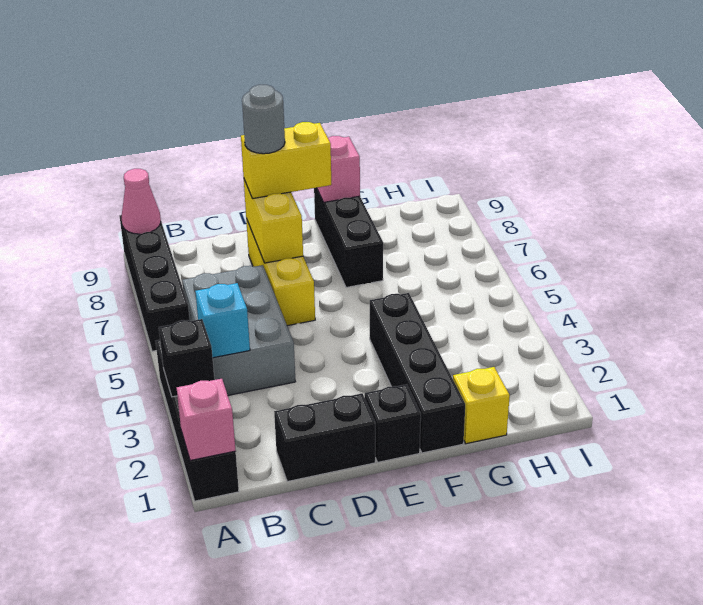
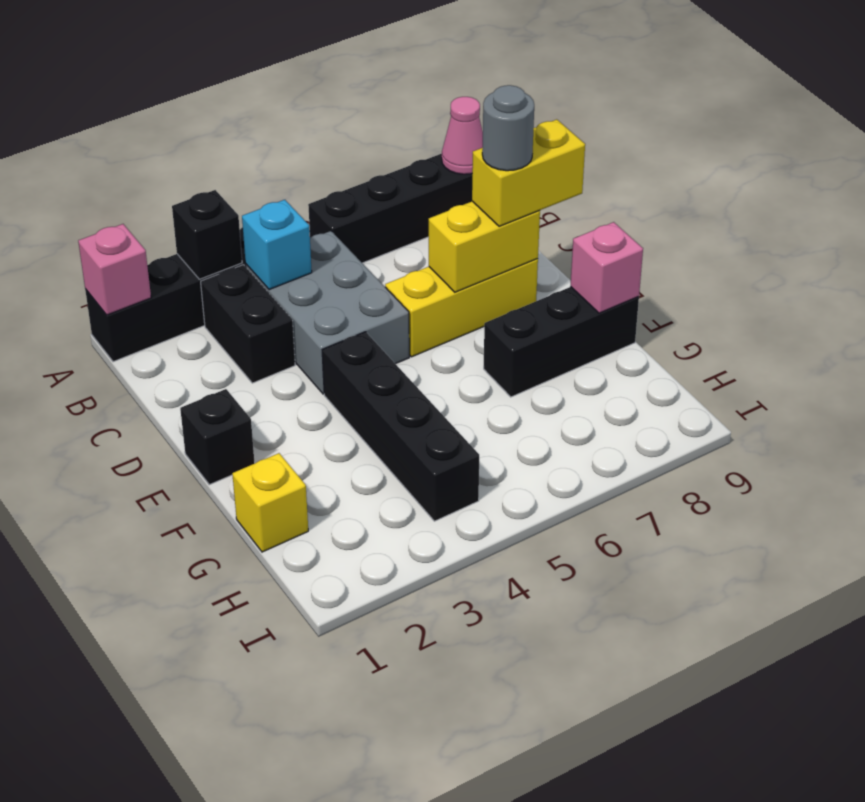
grey 2x3 brick [182,265,296,395] -> grey 2x3 brick turned to [246,231,409,394]
black 1x2 brick [274,394,375,482] -> black 1x2 brick moved to [201,265,295,383]
yellow 1x2 brick [241,122,331,199] -> yellow 1x2 brick turned to [472,119,585,226]
black 1x4 brick [370,293,465,453] -> black 1x4 brick turned to [322,332,479,521]

